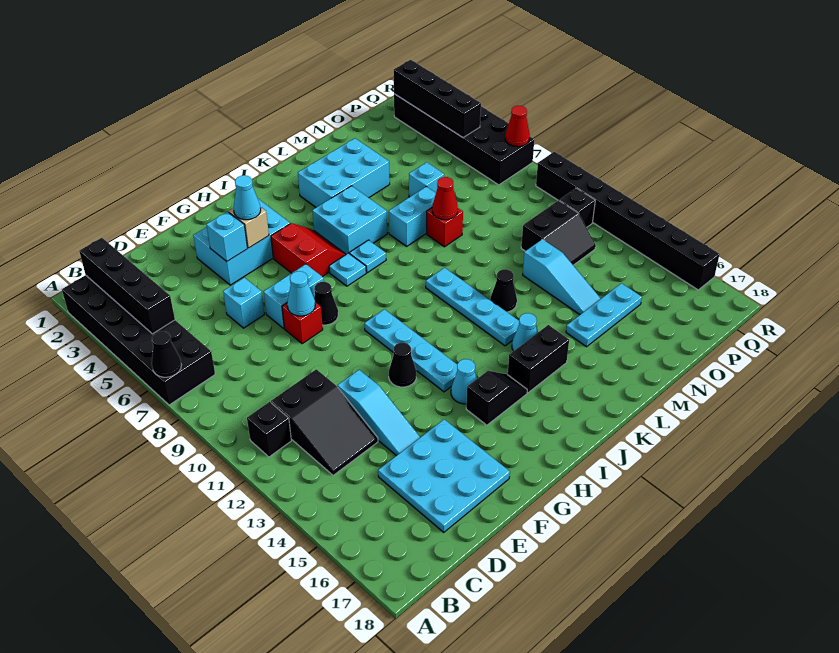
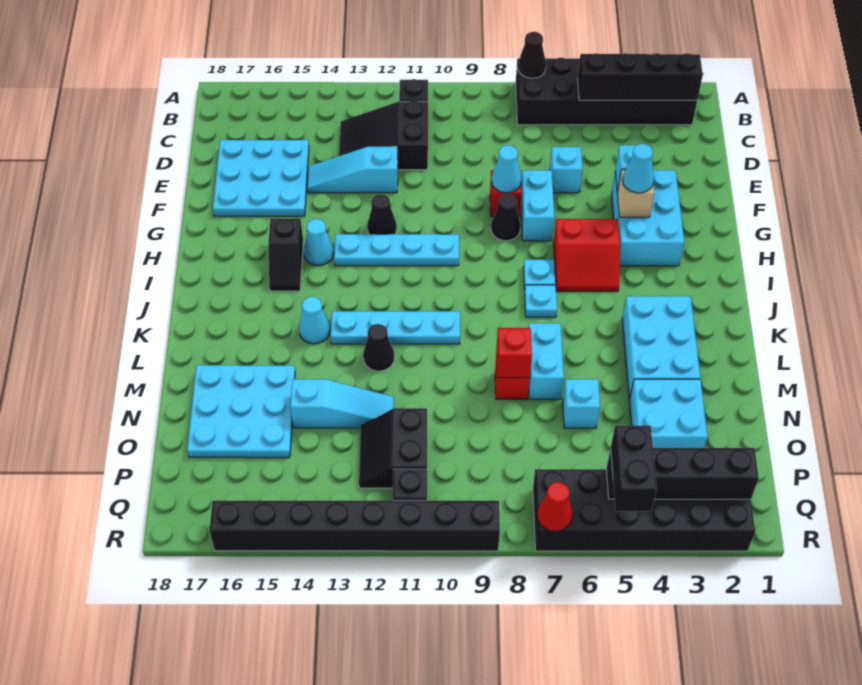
cyan 2x2 brick [312,186,387,254] -> cyan 2x2 brick moved to [629,379,707,448]
black 1x2 brick [508,325,569,393] -> black 1x2 brick moved to [611,426,657,511]
red 1x1 cone [432,177,458,220] -> red 1x1 brick [496,328,532,378]
cyan 1x3 plate [566,283,642,347] -> cyan 3x3 plate [187,365,295,458]
cyan 1x3 slope [523,239,601,315] -> cyan 1x3 slope turned to [290,379,394,428]

